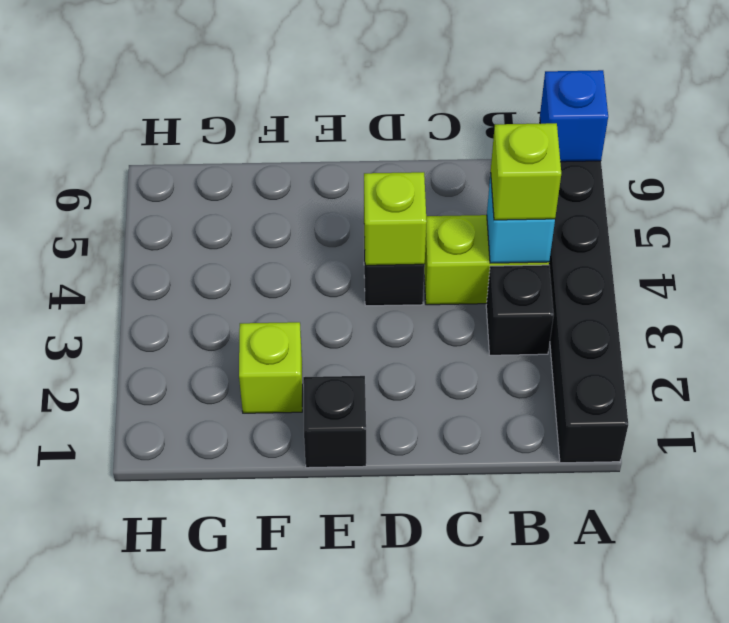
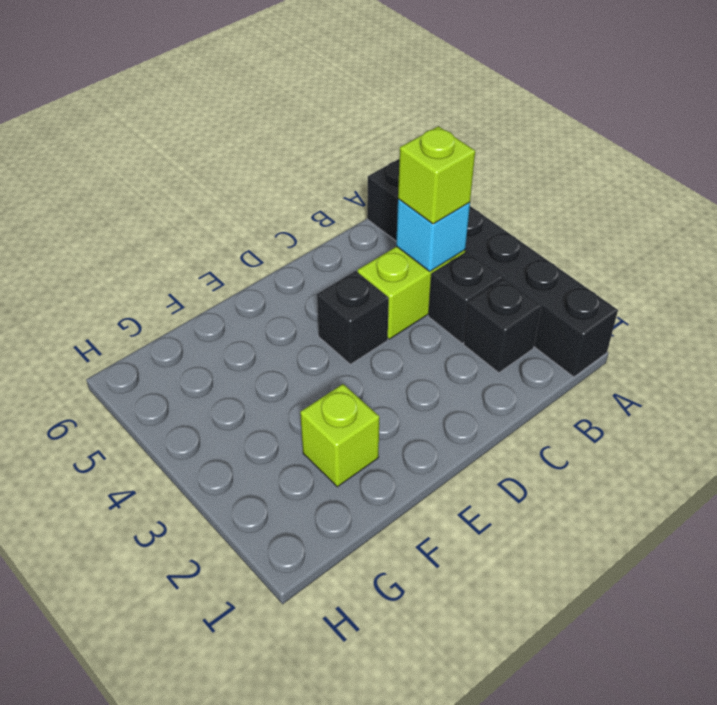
blue 1x1 brick [540,70,608,162] -> none
lime 1x1 brick [364,172,427,265] -> none
black 1x1 brick [303,376,366,468] -> black 1x1 brick moved to [464,279,541,373]

